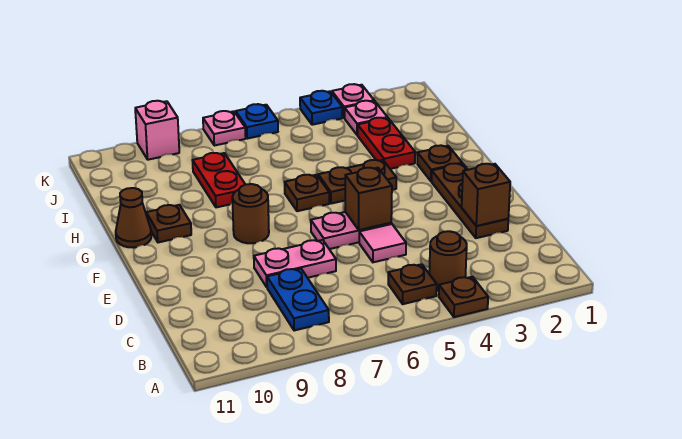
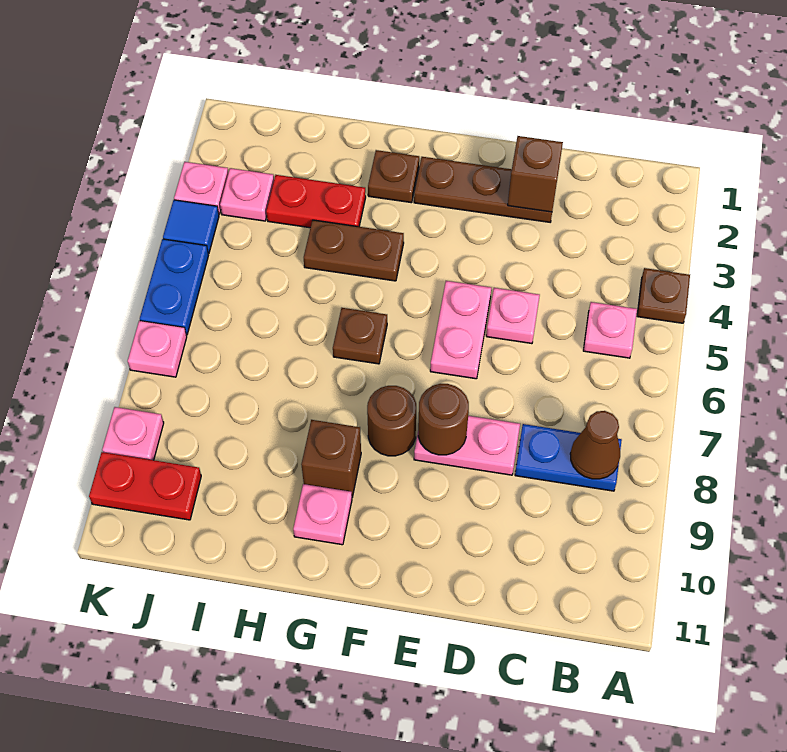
brown 1x1 round brick [429,231,467,291] -> brown 1x1 round brick moved to [418,384,469,455]
brown 1x1 plate [388,264,437,304] -> pink 1x1 plate [583,302,637,358]
pink 1x1 tile [359,224,406,262] -> pink 1x1 plate [486,288,540,344]
pink 1x2 plate [254,240,336,287] -> pink 1x2 plate turned to [414,416,520,475]
brown 1x1 brick [345,168,392,230] -> brown 1x1 brick moved to [301,420,361,497]
brown 1x2 plate [318,160,396,204] -> brown 1x2 plate turned to [304,220,404,281]
brown 1x1 plate [146,205,191,242] -> pink 1x1 plate [293,484,352,545]
brown 1x1 cone [116,188,151,248] -> brown 1x1 cone moved to [570,411,620,479]
red 1x2 plate [192,153,245,207] -> red 1x2 plate moved to [89,452,201,520]
blue 1x1 plate [300,91,342,125] -> blue 1x1 tile [163,200,219,253]
blue 1x1 plate [236,104,278,139] -> blue 1x2 plate [140,239,209,335]
pink 1x1 brick [135,101,179,160] -> pink 1x1 plate [102,407,164,460]

